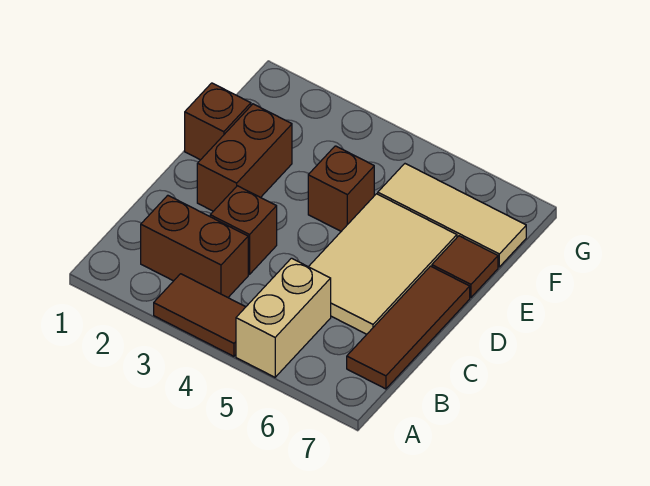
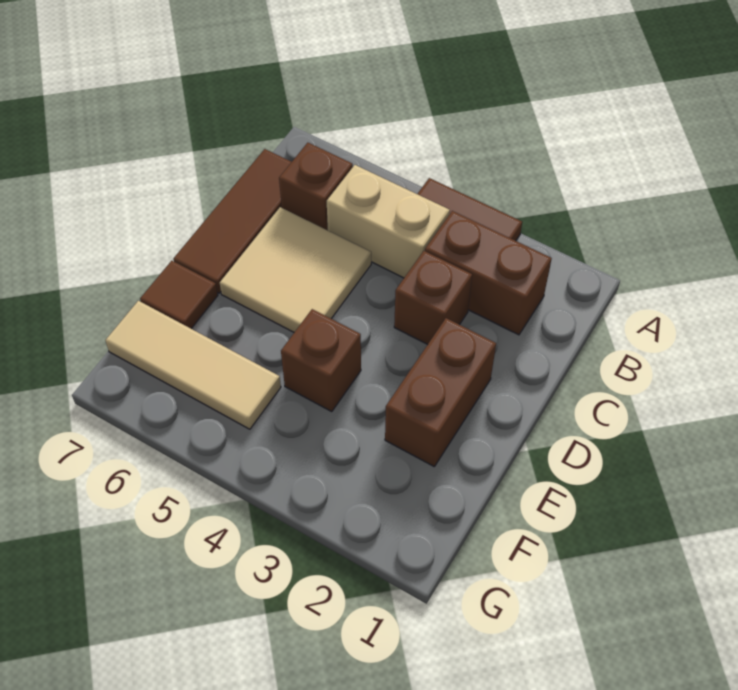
tan 1x2 brick [236,258,331,377] -> tan 1x2 brick turned to [327,165,450,278]
tan 2x3 tile [309,194,457,334] -> tan 2x2 tile [220,207,371,332]
brown 1x1 brick [185,83,251,160] -> brown 1x1 brick moved to [279,143,353,230]

